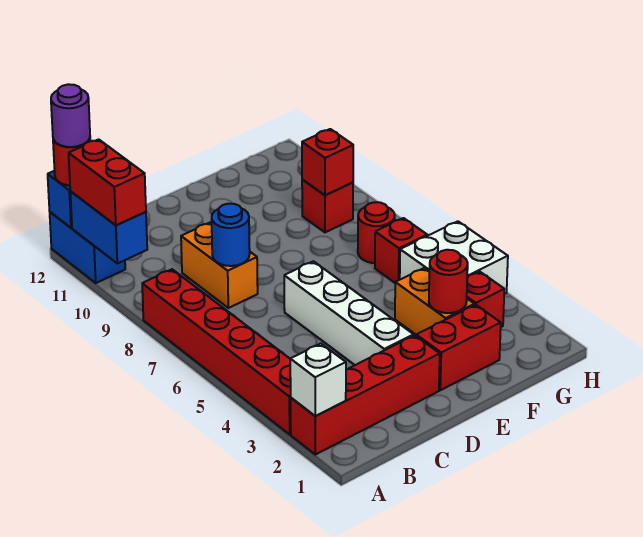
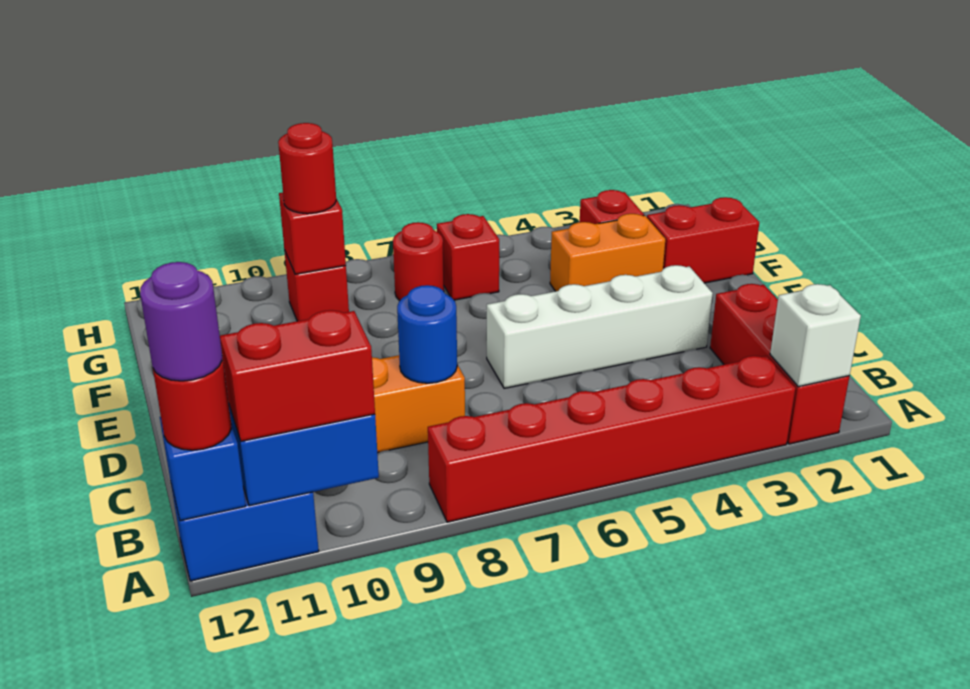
red 1x4 brick [291,335,440,455] -> red 1x3 brick [710,284,849,444]
red 1x2 brick [416,305,501,390] -> red 1x2 brick turned to [647,197,759,283]
red 1x1 round brick [429,250,468,313] -> red 1x1 round brick moved to [278,123,336,214]
white 2x2 brick [400,221,508,294] -> none

